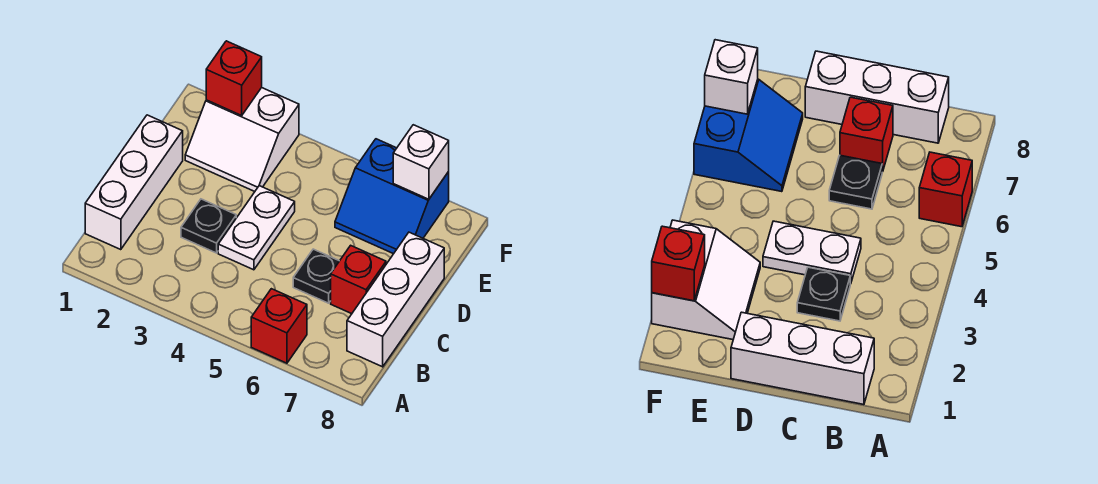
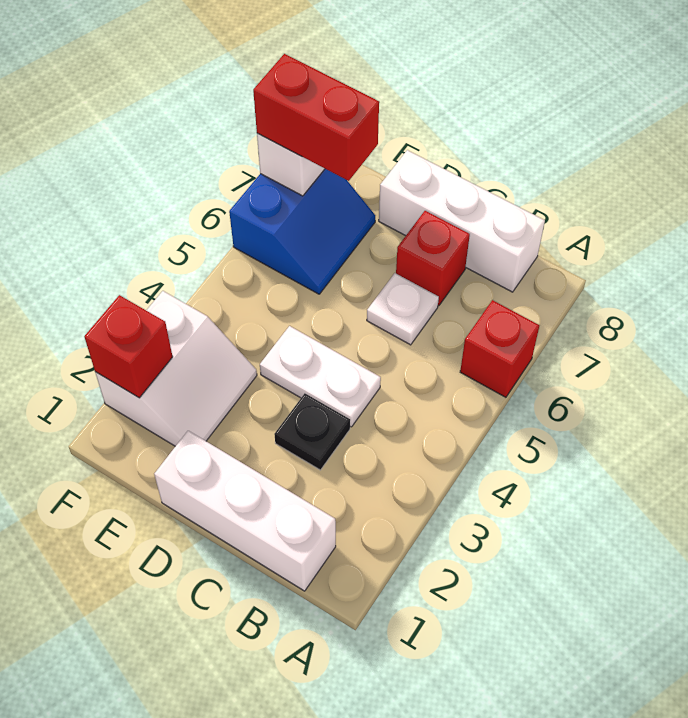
black 1x1 plate [293,249,339,303] -> white 1x1 plate [367,273,439,345]
none -> red 1x2 brick [253,54,379,181]

